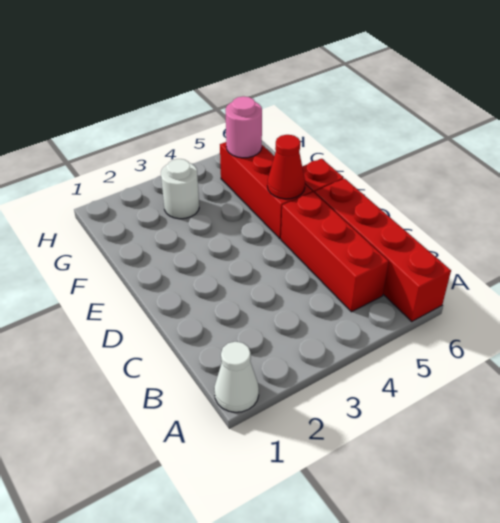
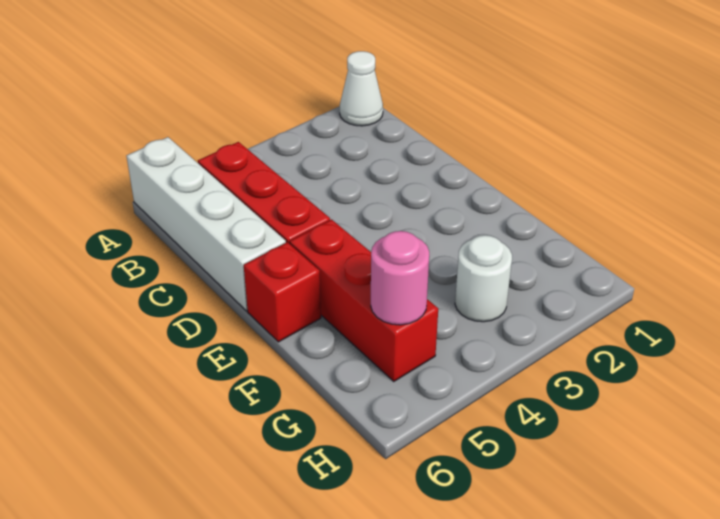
red 1x4 brick [315,179,451,322] -> white 1x4 brick [126,137,286,311]
red 1x1 cone [267,135,305,199] -> none

